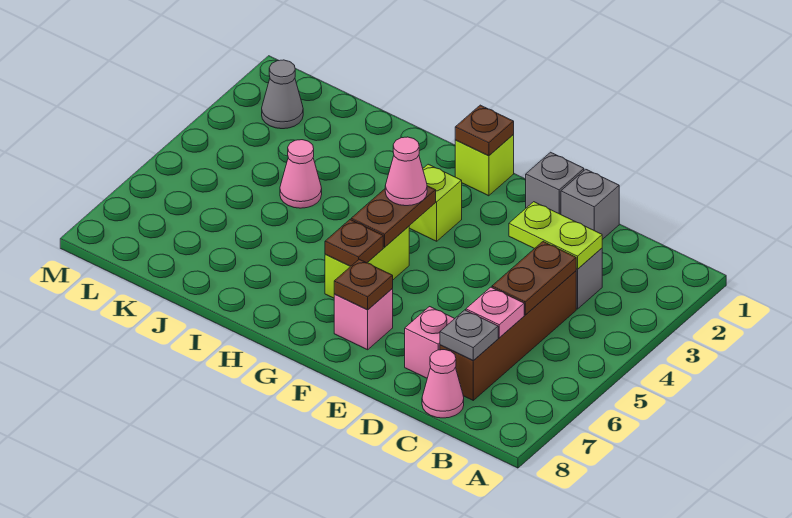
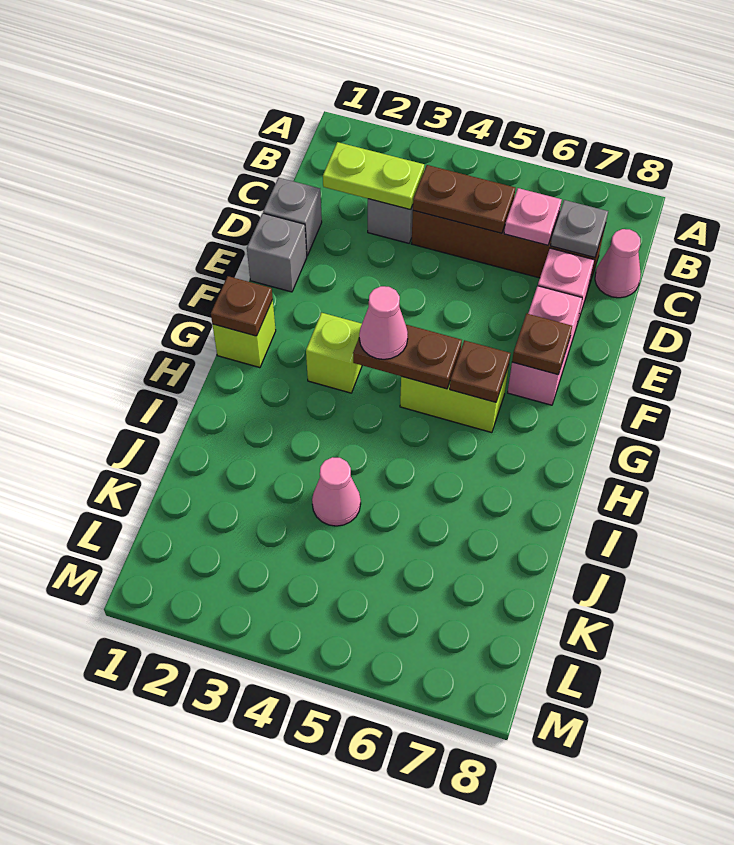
lime 1x2 plate [509,202,602,269] -> lime 1x2 plate turned to [323,142,424,210]
pink 1x1 brick [334,289,393,350] -> pink 1x2 brick [508,286,582,405]
grey 1x1 cone [262,60,303,129] -> none

